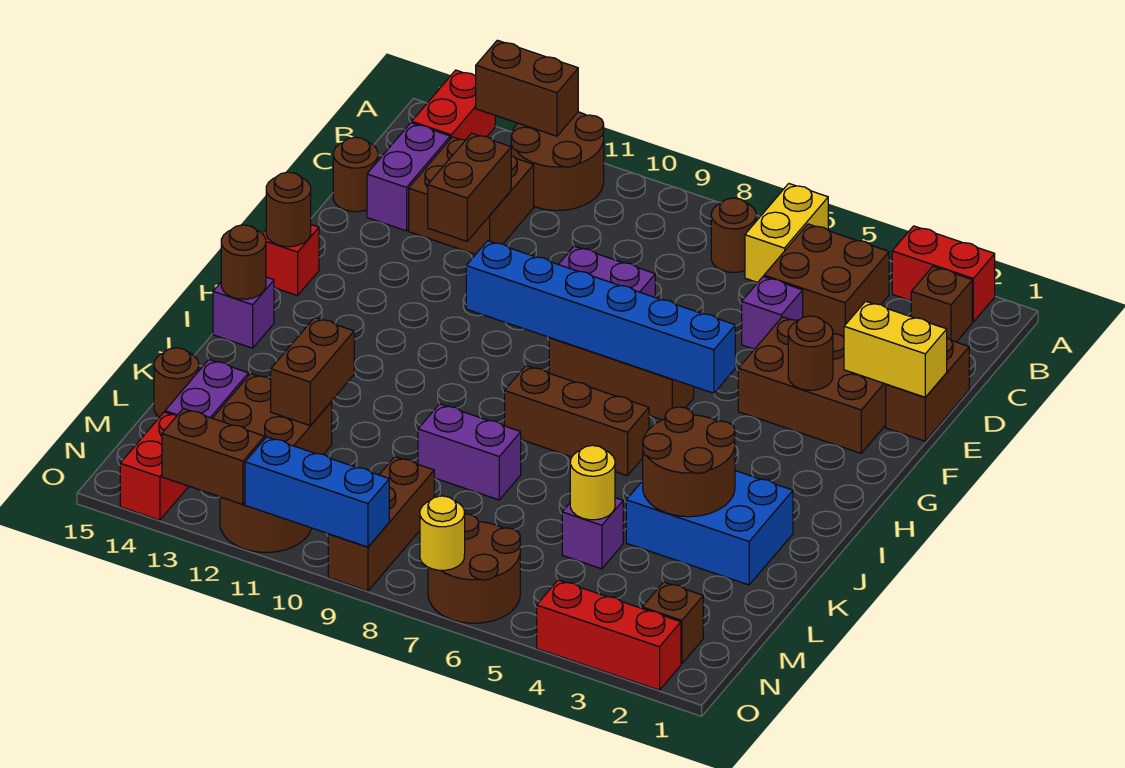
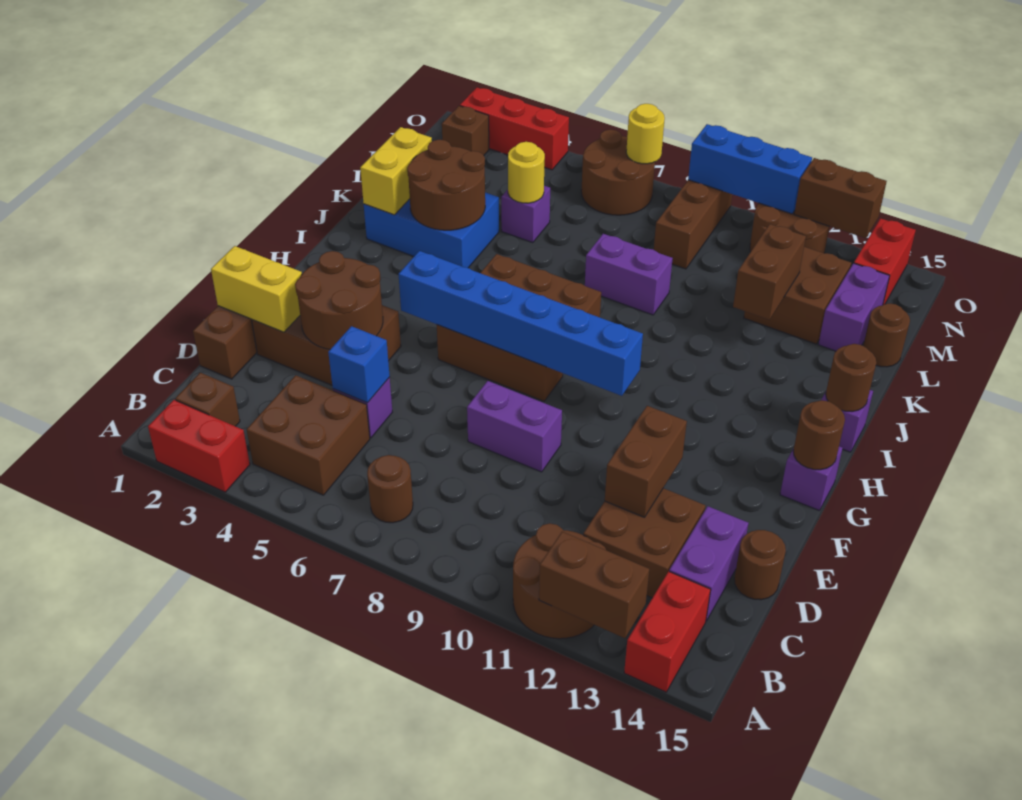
yellow 1x2 brick [745,184,828,283] -> yellow 1x2 brick moved to [360,127,432,215]
none -> blue 1x1 brick [328,326,390,403]
brown 1x1 round brick [788,316,833,390] -> brown 2x2 round brick [295,251,383,349]
red 1x1 brick [262,225,319,296] -> purple 1x1 brick [780,446,843,511]

